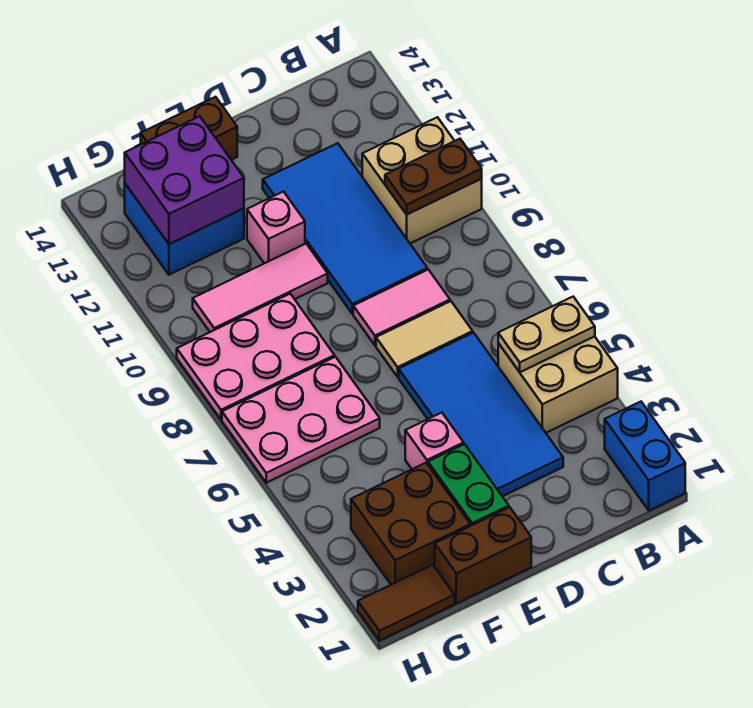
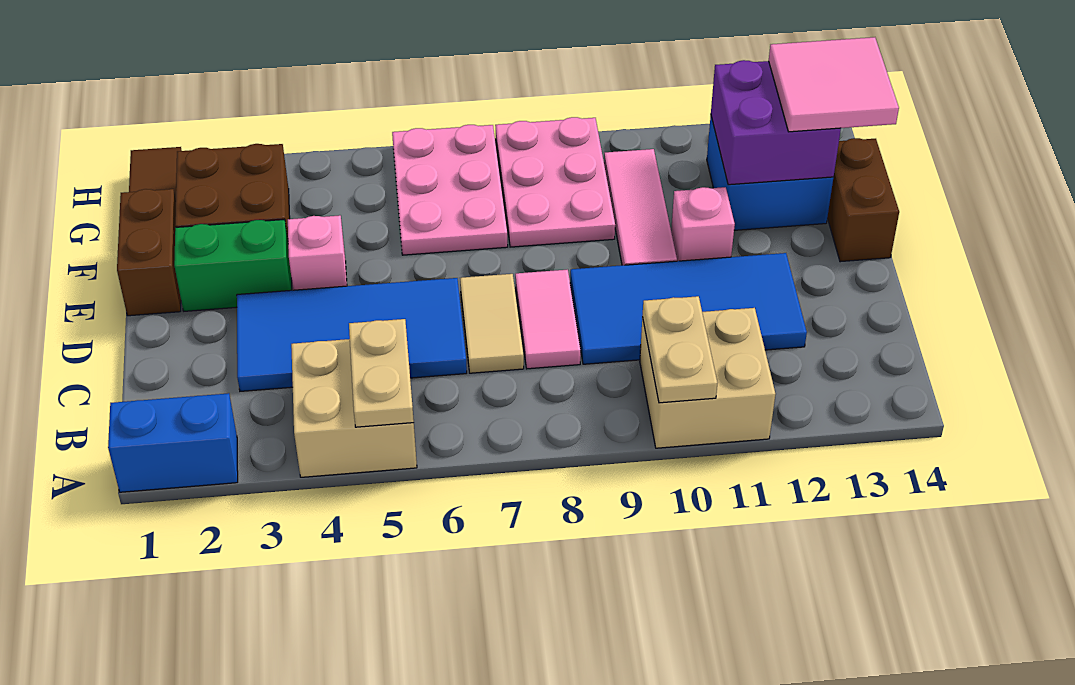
brown 1x2 plate [385,139,482,214] -> tan 1x2 plate [643,296,717,403]
none -> pink 2x2 tile [769,37,899,132]

